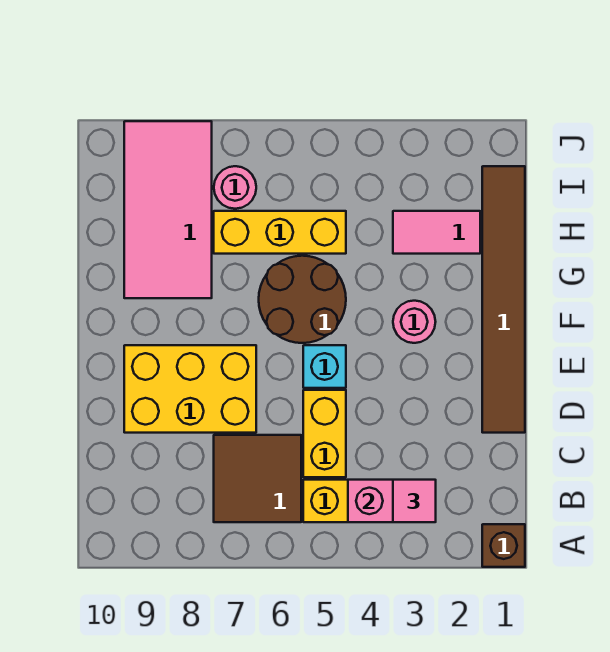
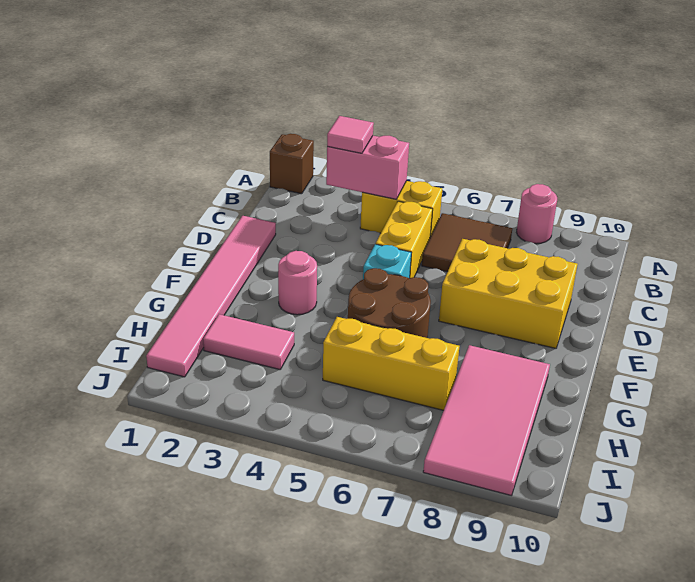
brown 1x6 tile [482,166,525,433] -> pink 1x6 tile [146,216,276,377]
pink 1x1 round brick [214,166,256,209] -> pink 1x1 round brick moved to [517,184,557,244]

